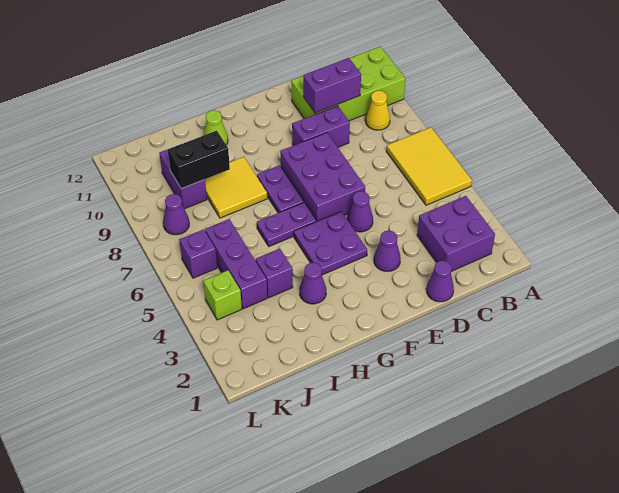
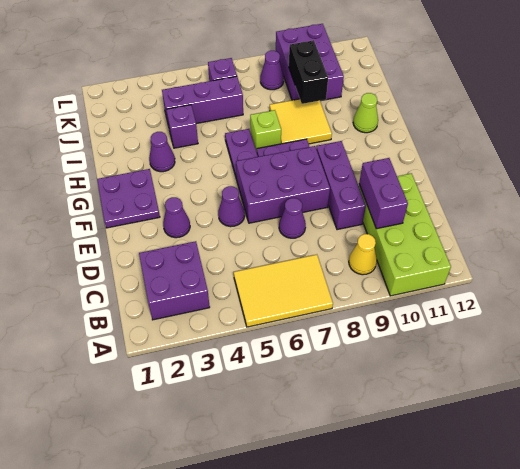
purple 1x1 cone [426,261,454,302] -> purple 1x1 cone moved to [279,198,306,238]
purple 1x2 brick [292,106,350,147] -> purple 1x3 brick [316,141,366,230]
purple 2x2 plate [294,212,367,275] -> purple 2x2 plate moved to [97,169,160,228]
purple 1x2 brick [159,150,207,209] -> purple 2x3 brick [276,24,344,100]
lime 1x1 brick [203,270,242,320] -> lime 1x1 brick moved to [250,110,281,152]

